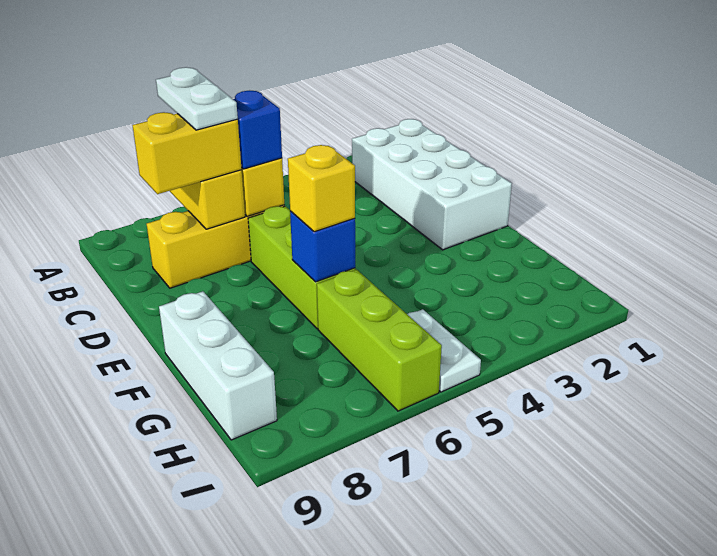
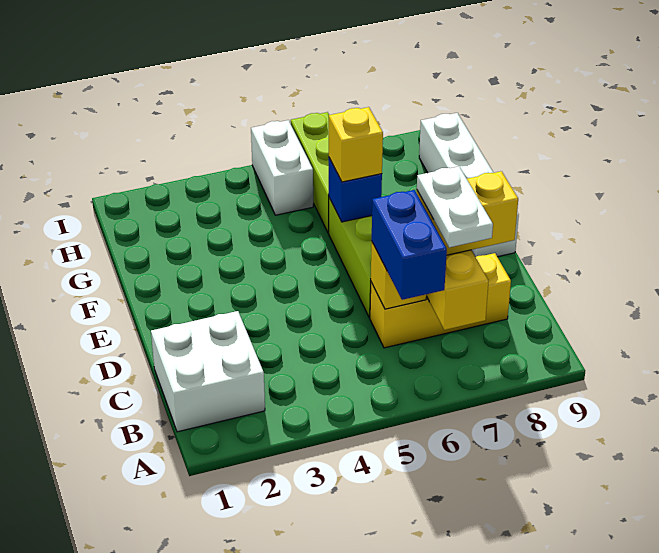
white 2x4 brick [352,119,512,250] -> white 2x2 brick [151,311,265,432]
blue 1x1 brick [233,91,282,169] -> blue 1x2 brick [372,190,447,300]
white 1x3 brick [159,291,277,440] -> white 1x4 brick [419,113,519,257]
white 1x2 plate [407,309,481,392] -> white 1x2 brick [251,120,313,215]

